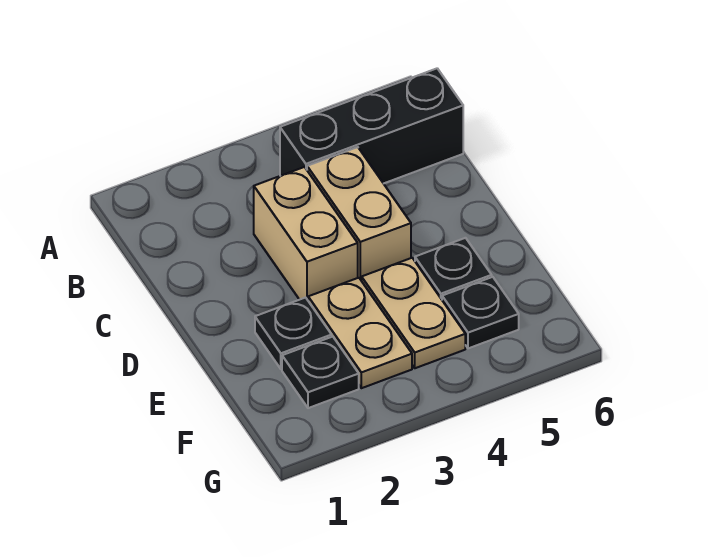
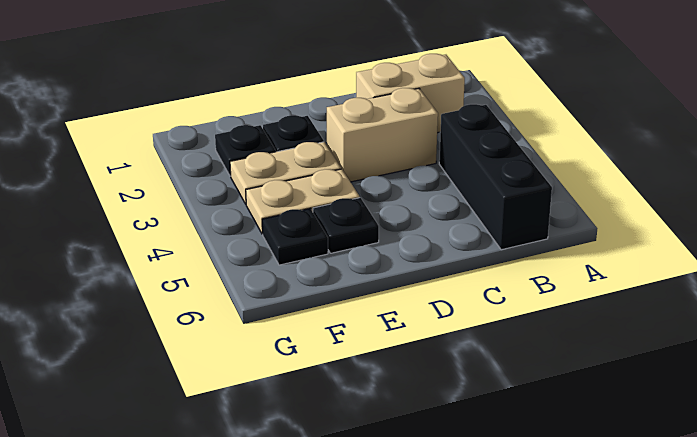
tan 1x2 brick [307,147,411,281] -> tan 1x2 brick moved to [356,54,465,133]

